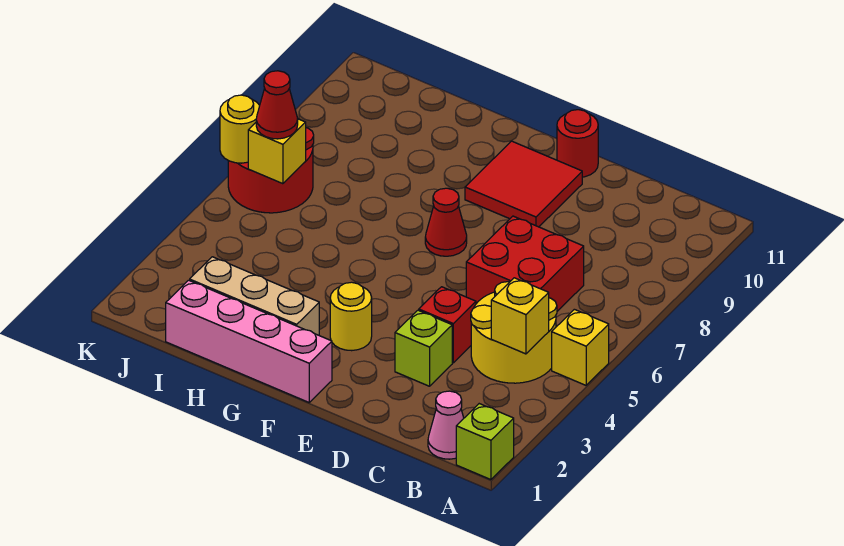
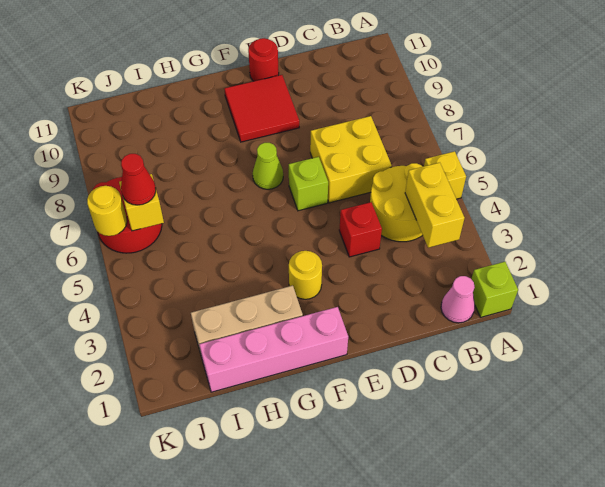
yellow 1x1 brick [491,278,549,354] -> yellow 1x2 brick [405,163,465,248]
red 2x2 brick [466,216,584,311] -> yellow 2x2 brick [310,116,392,203]
lime 1x1 brick [395,310,452,386] -> lime 1x1 brick moved to [289,157,328,211]
red 1x1 cone [425,188,467,256] -> lime 1x1 cone [253,143,283,189]

